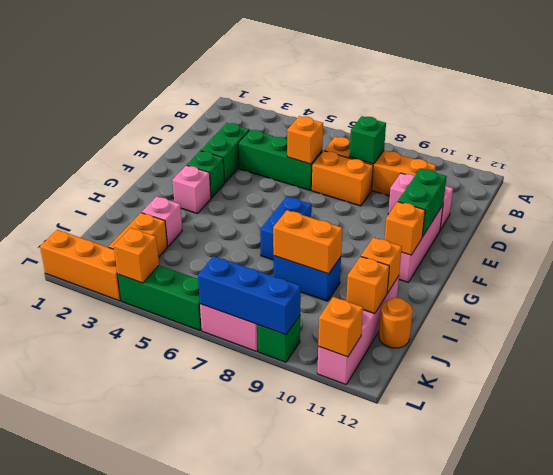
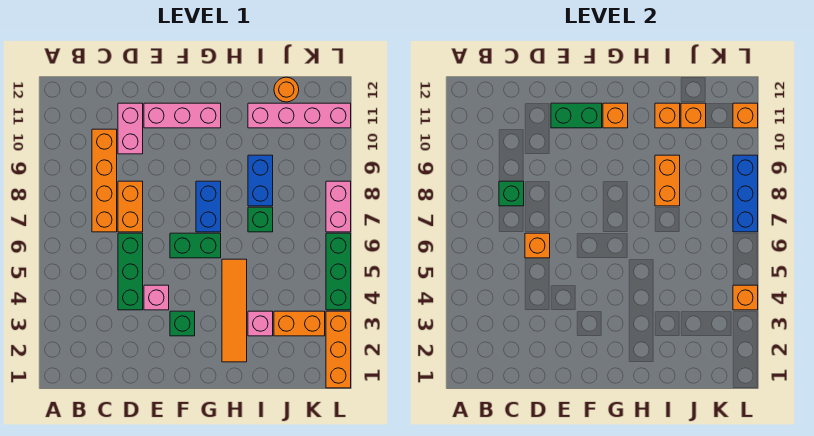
green 1x2 brick [201,123,249,183] -> green 1x2 brick moved to [170,233,221,258]
pink 1x1 brick [172,165,211,214] -> pink 1x1 brick moved to [144,285,169,310]
blue 1x2 brick [260,197,312,260] -> blue 1x2 brick turned to [196,181,221,232]
none -> orange 1x4 tile [222,259,247,362]
green 1x1 brick [258,316,300,362] -> green 1x1 brick moved to [248,207,273,232]

